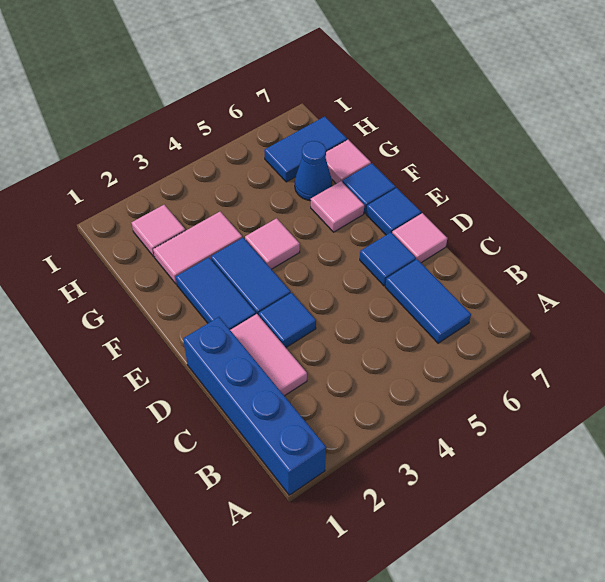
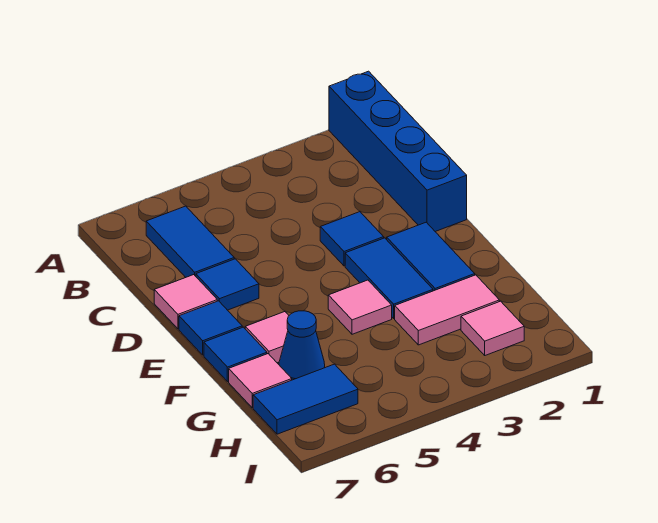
pink 1x2 tile [230,314,307,396] -> none

